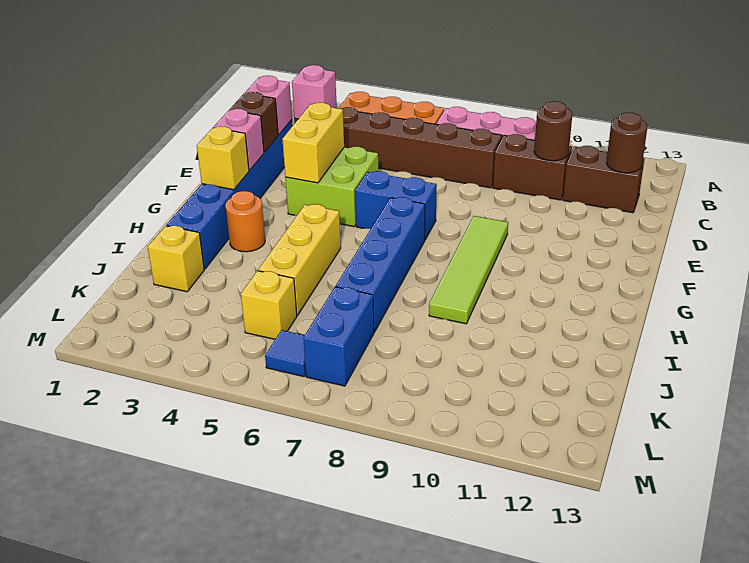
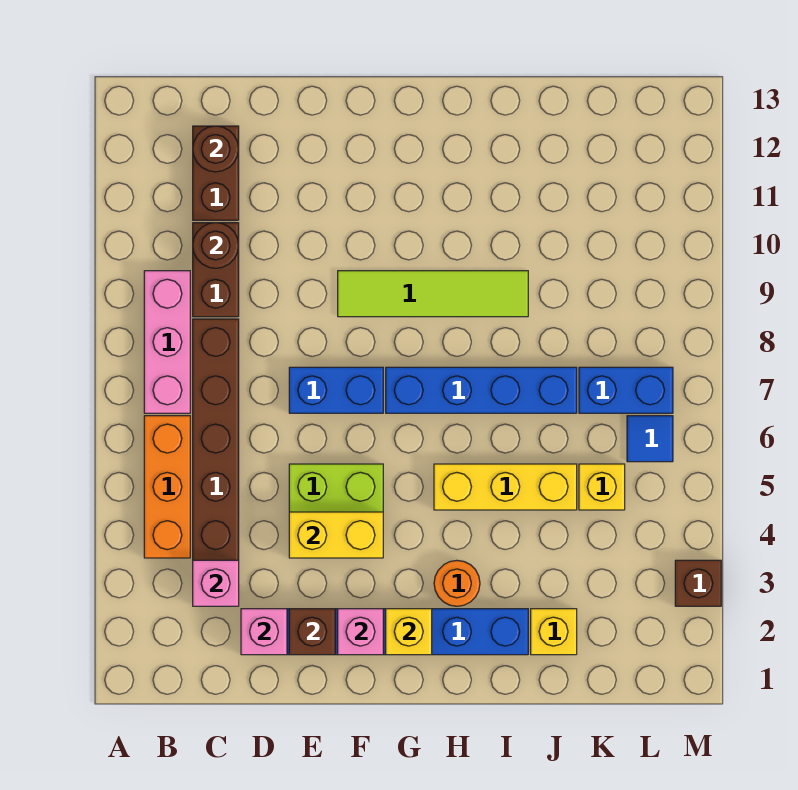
blue 1x2 brick [355,171,437,240] -> blue 1x2 brick turned to [289,367,383,413]
none -> brown 1x1 brick [675,560,721,606]

